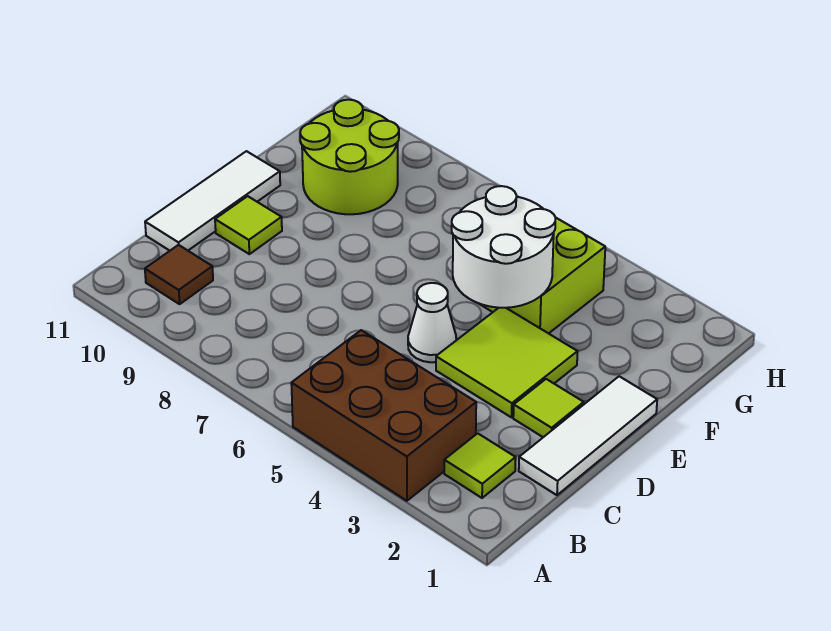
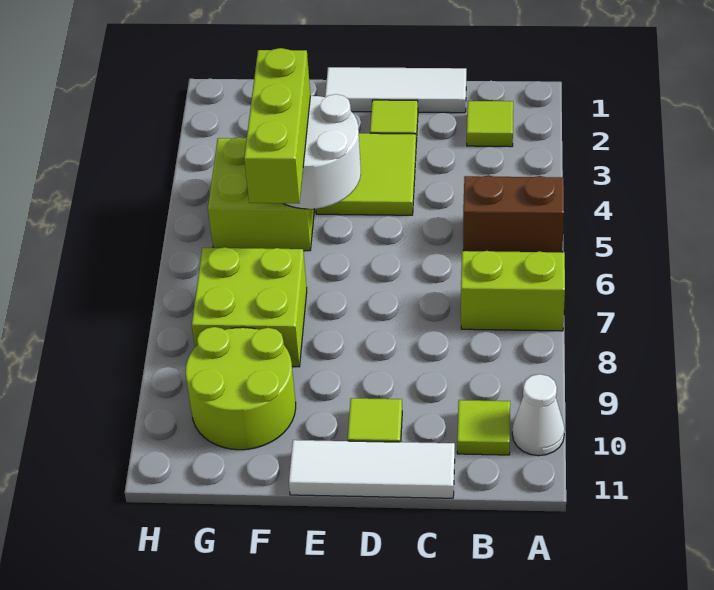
brown 2x3 brick [291,330,476,501] -> brown 1x2 brick [463,175,564,252]
none -> lime 1x2 brick [461,251,565,331]
brown 1x1 tile [145,245,213,304] -> lime 1x1 tile [457,400,510,455]
white 1x1 cone [408,283,456,362] -> white 1x1 cone moved to [512,374,565,456]
none -> lime 1x3 brick [244,48,310,203]
none -> lime 2x2 brick [192,247,307,367]

